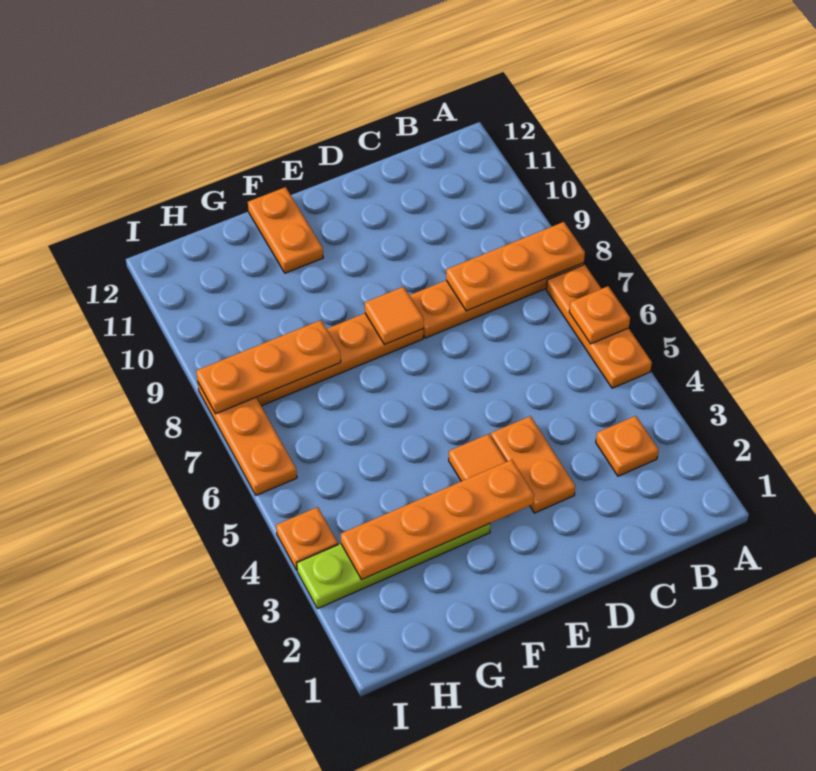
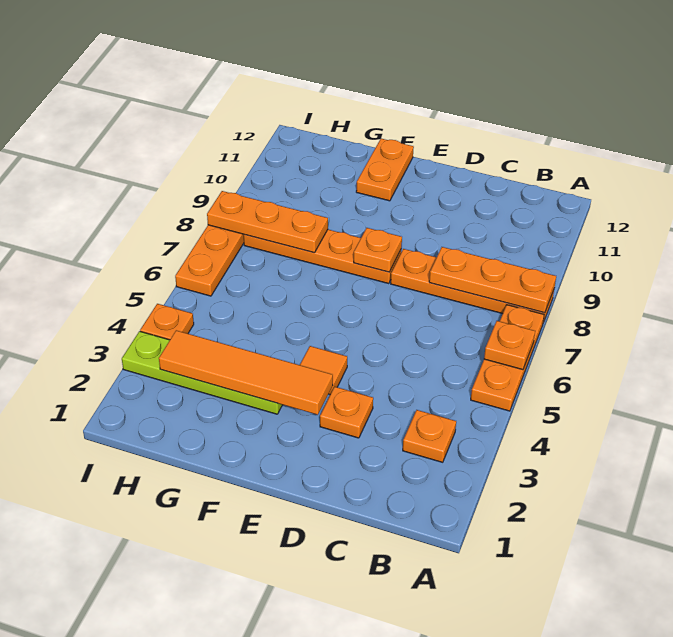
orange 1x2 plate [491,416,575,513] -> orange 1x1 plate [320,387,373,438]
orange 1x4 plate [341,460,534,580] -> orange 1x4 tile [159,330,333,415]
orange 1x1 tile [365,287,424,344] -> orange 1x1 plate [354,228,402,272]

